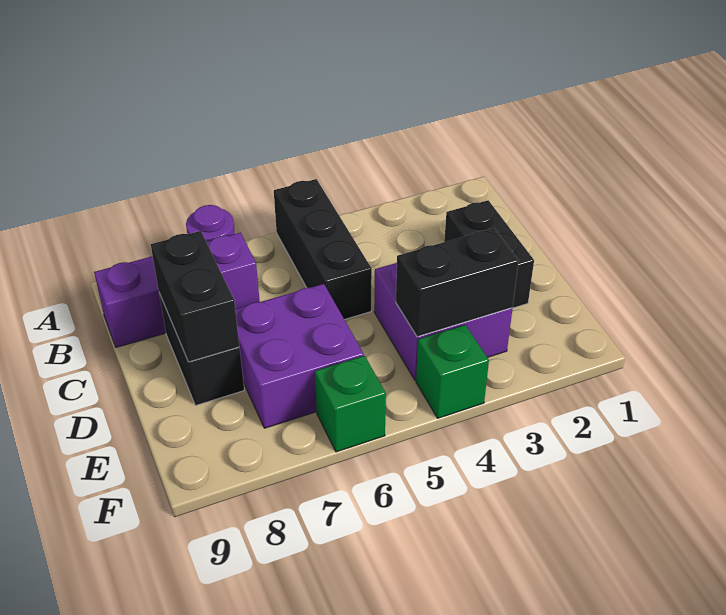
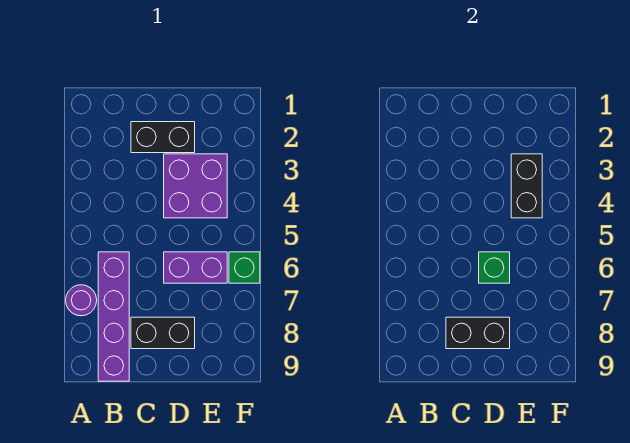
black 1x3 brick [274,179,372,320] -> none
purple 1x3 brick [94,233,260,347] -> purple 1x4 brick [98,252,129,381]
purple 2x2 brick [235,284,364,428] -> purple 1x2 brick [164,252,227,283]
green 1x1 brick [416,325,489,418] -> green 1x1 brick moved to [479,252,510,283]

